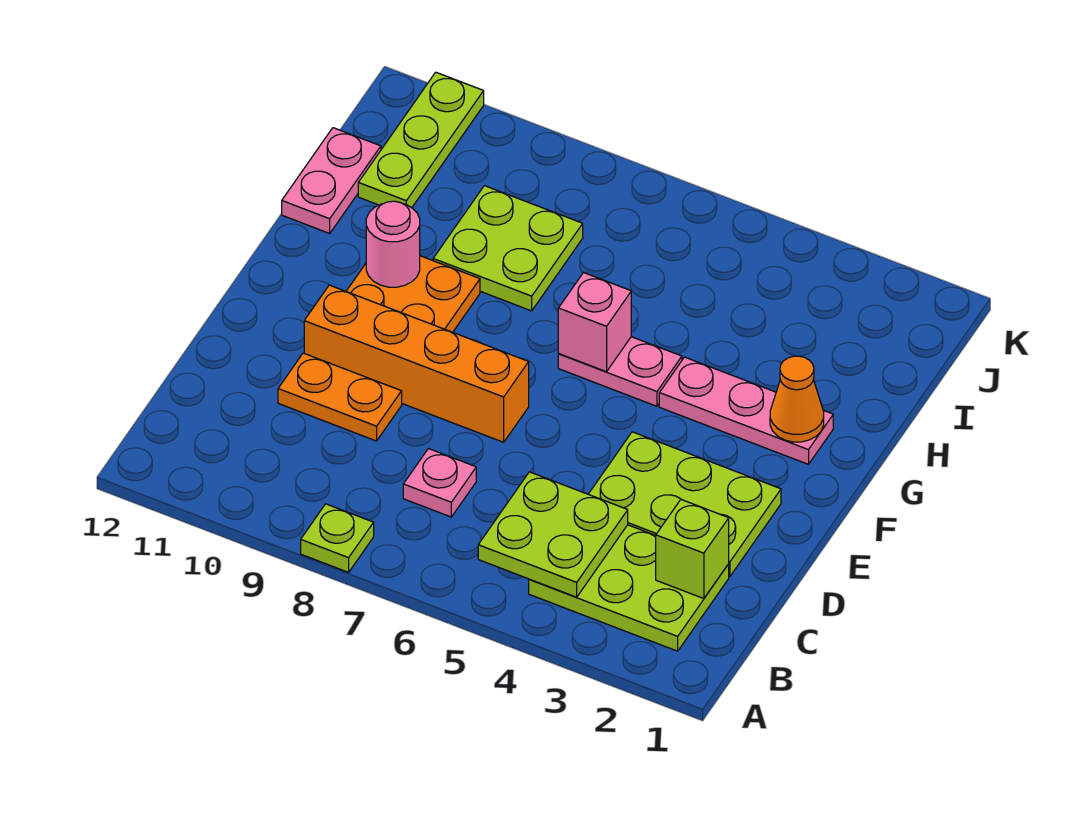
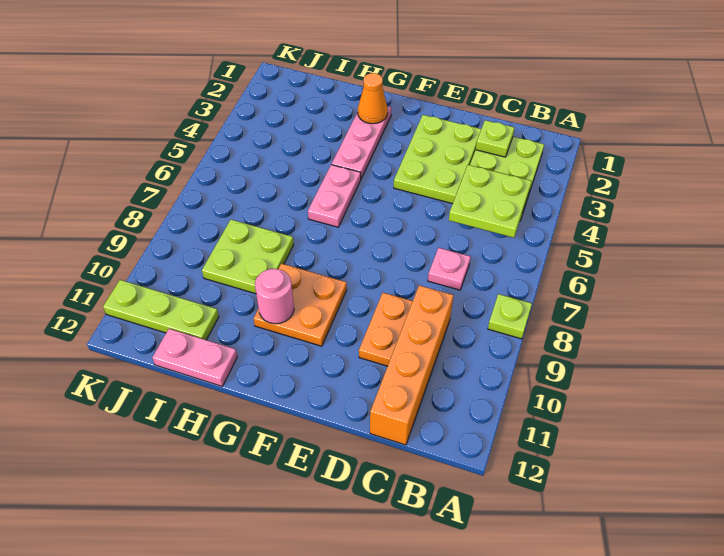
lime 1x1 brick [656,500,729,599] -> lime 1x1 plate [476,120,514,157]
orange 1x4 brick [304,285,529,442] -> orange 1x4 brick moved to [370,285,453,445]
pink 1x1 brick [558,273,631,372] -> none

